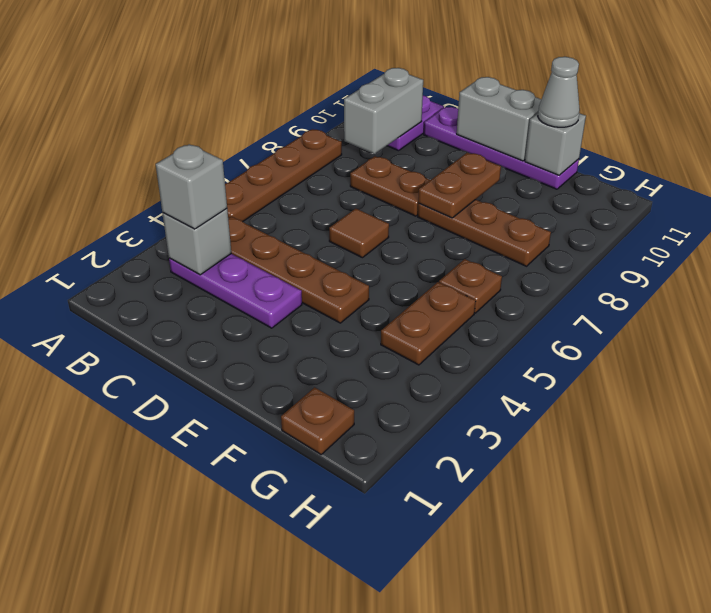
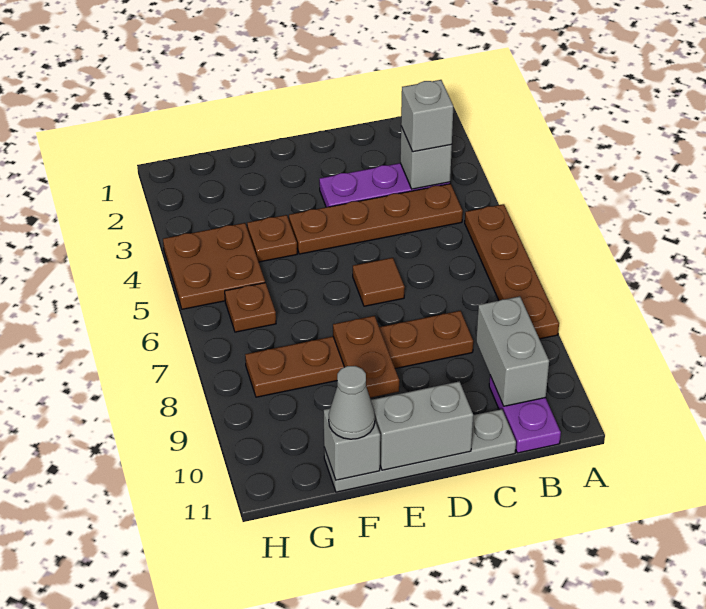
purple 1x4 plate [424,107,579,189] -> grey 1x4 plate [324,409,516,492]
brown 1x1 plate [281,387,354,454] -> brown 1x1 plate moved to [247,215,297,262]
brown 1x2 plate [381,282,476,365] -> brown 2x2 plate [163,223,265,309]

